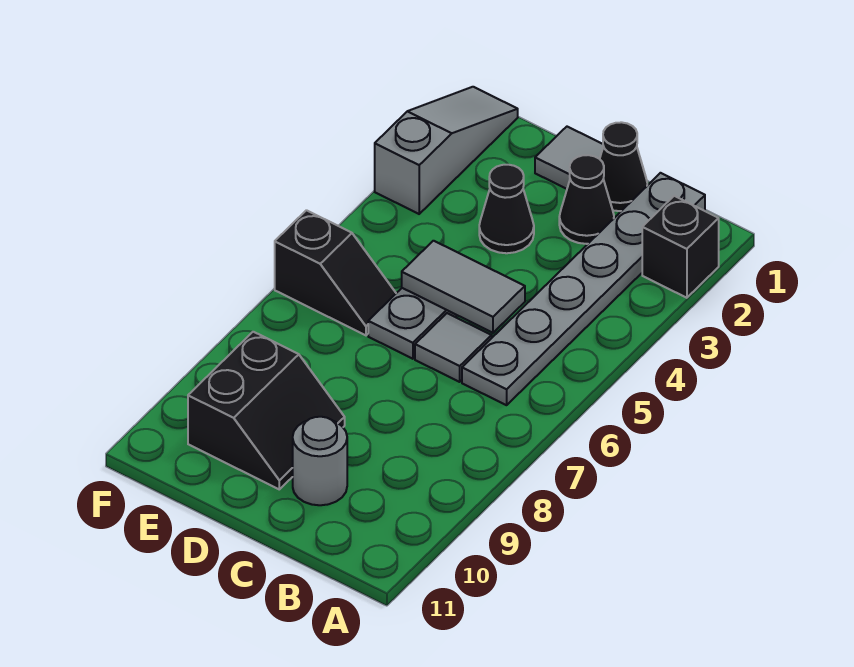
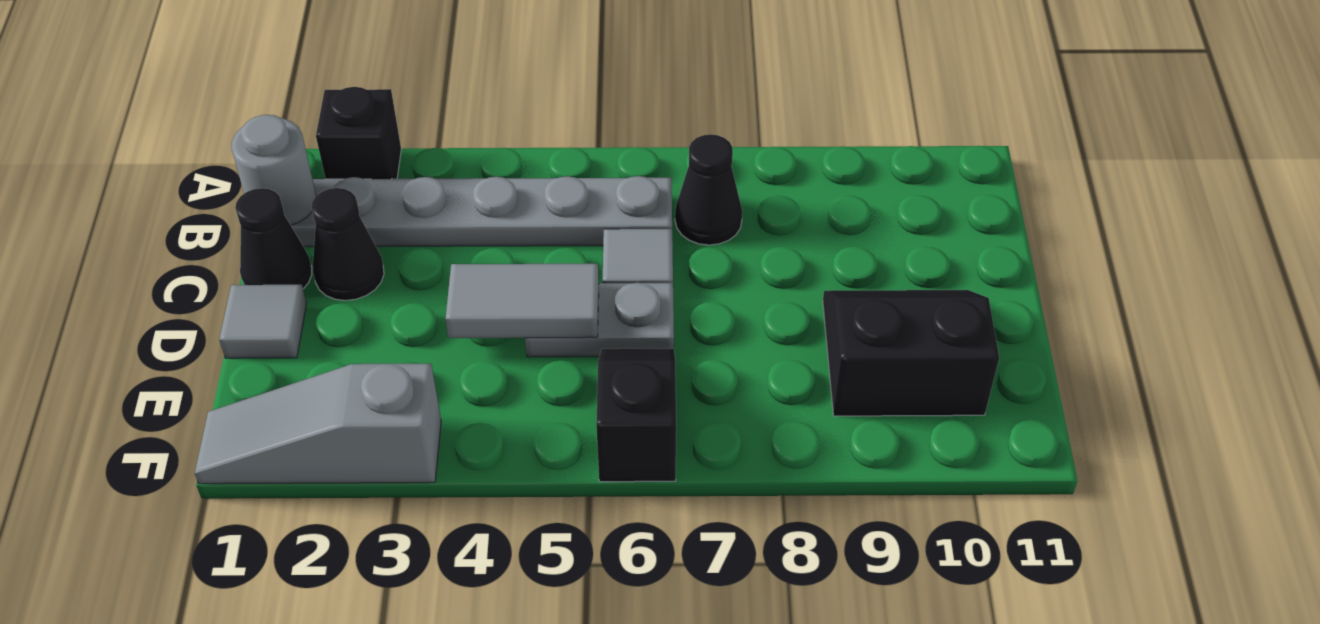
grey 1x2 tile [402,241,525,333] -> grey 1x2 tile turned to [445,264,599,338]
grey 1x1 round brick [293,417,347,505] -> grey 1x1 round brick moved to [232,115,316,225]
black 1x1 cone [479,165,534,253] -> black 1x1 cone moved to [675,134,742,245]

